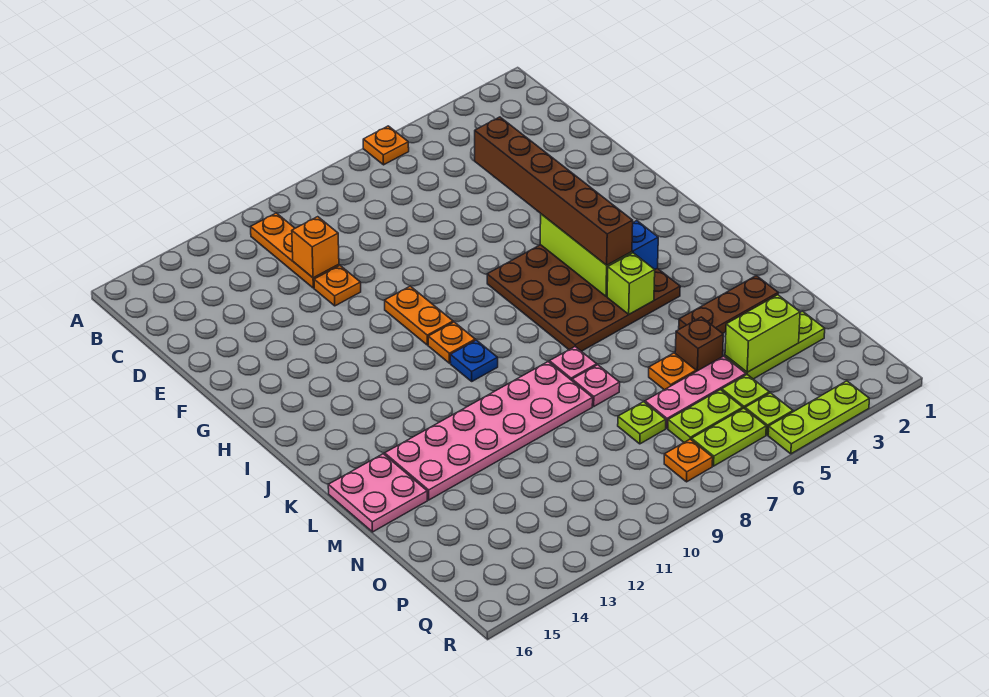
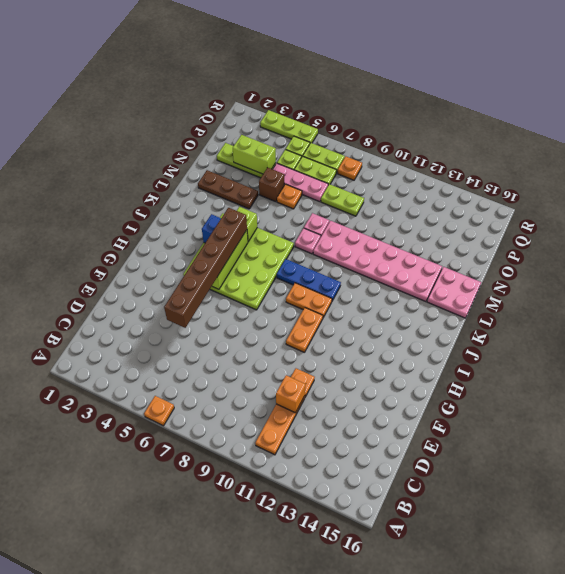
brown 4x4 plate [487,245,680,351] -> lime 4x4 plate [183,213,294,310]
orange 1x1 plate [428,322,475,363] -> orange 1x2 plate [286,283,332,317]
blue 1x1 plate [450,340,498,381] -> blue 1x3 plate [277,259,341,301]
lime 1x1 plate [618,402,666,444] -> lime 1x2 plate [321,184,364,216]

